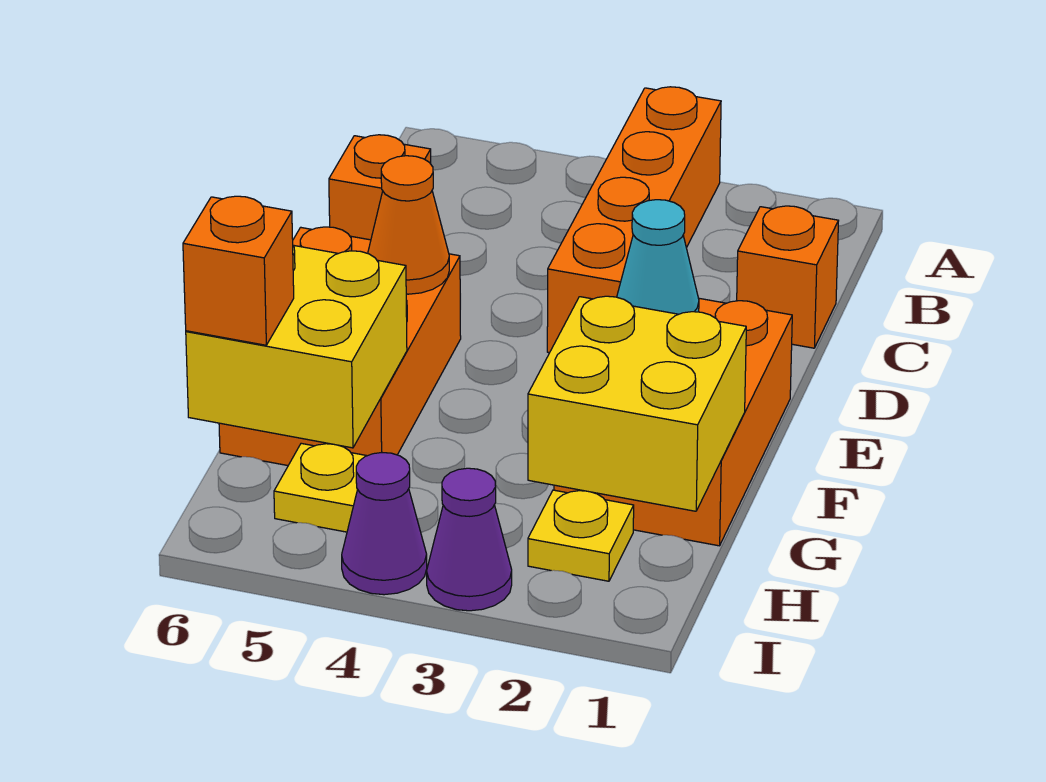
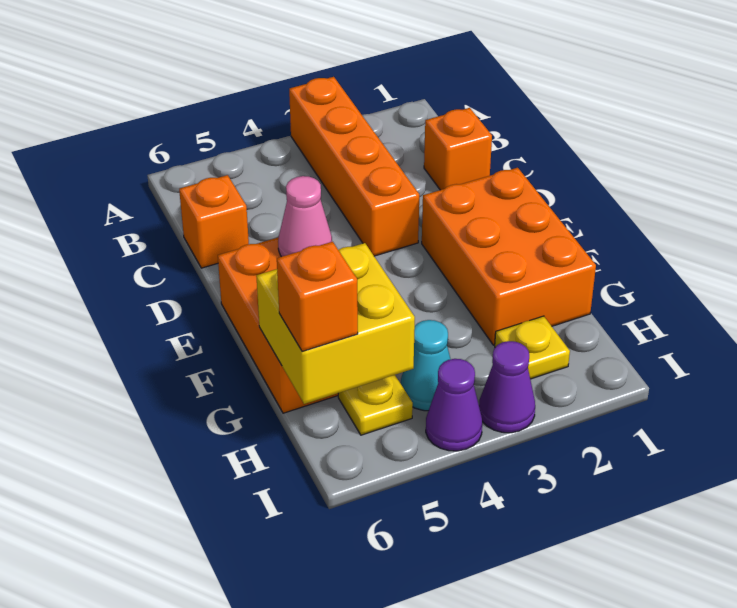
cyan 1x1 cone [617,200,699,314] -> cyan 1x1 cone moved to [401,320,450,411]
orange 1x1 cone [368,156,449,294] -> pink 1x1 cone [278,176,332,257]
yellow 2x2 brick [528,296,746,511] -> none

